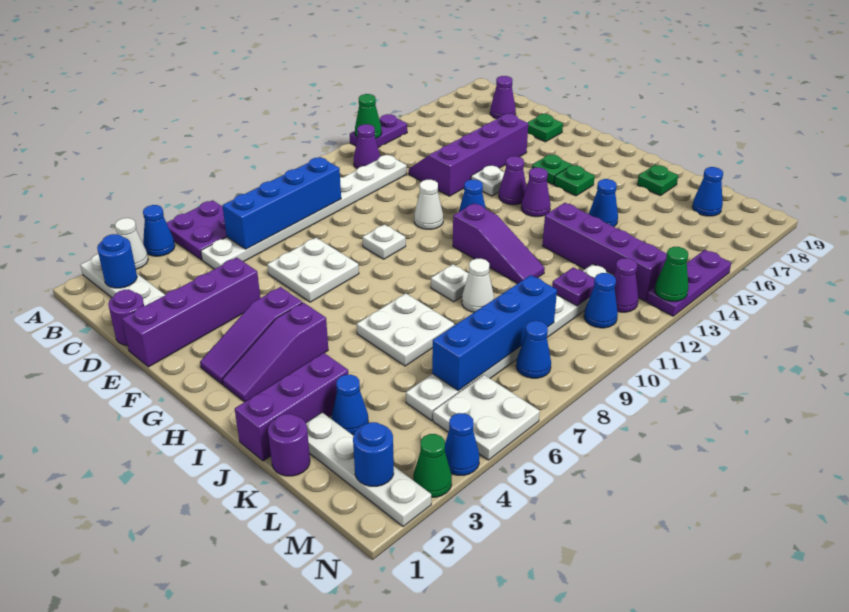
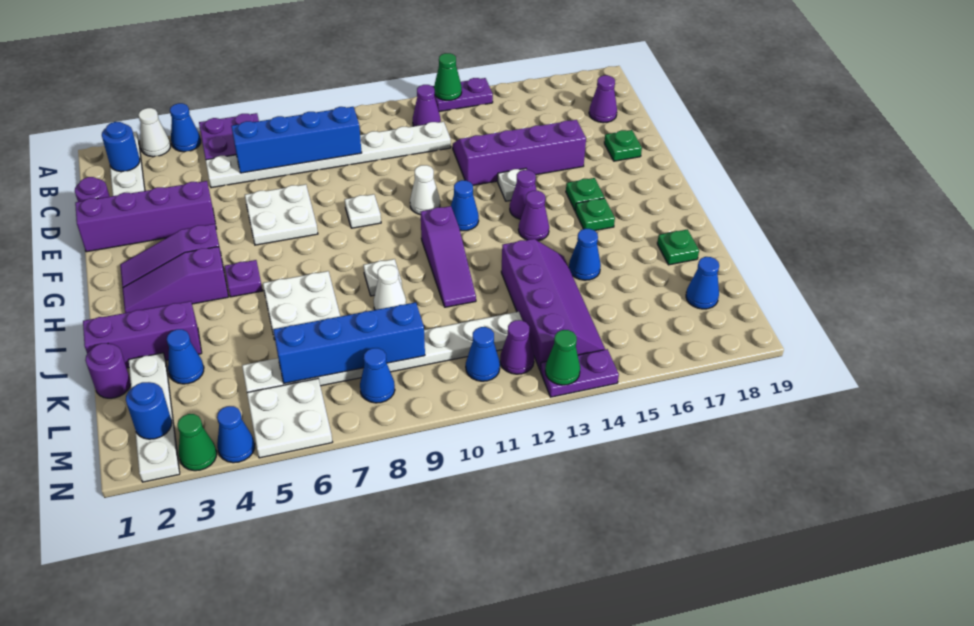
purple 1x1 plate [552,267,595,306] -> purple 1x1 plate moved to [225,260,262,297]
purple 1x3 plate [647,250,731,316] -> purple 1x2 plate [540,349,619,397]

